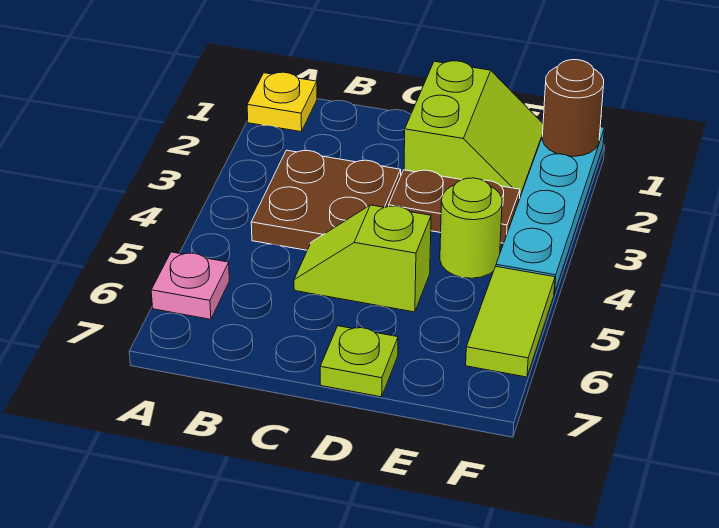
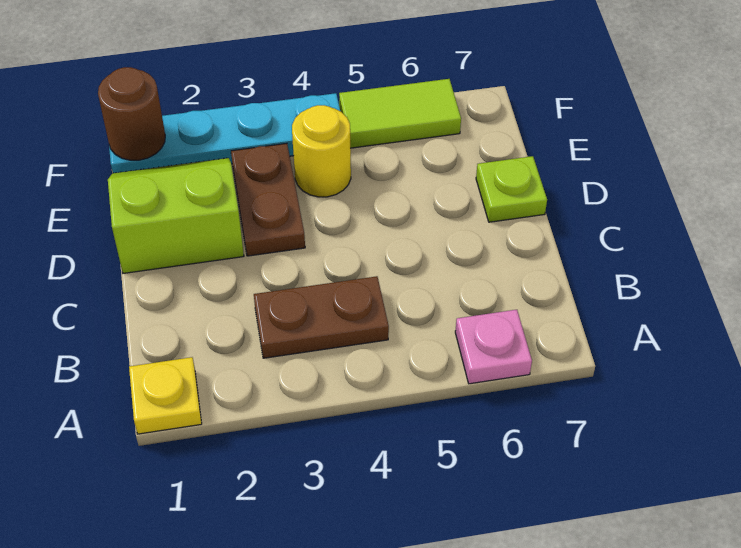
brown 2x2 plate [251,150,401,250] -> brown 1x2 plate [254,276,389,358]
lime 1x2 slope [294,205,431,312] -> none
lime 1x1 round brick [440,178,502,278] -> yellow 1x1 round brick [292,105,351,197]

